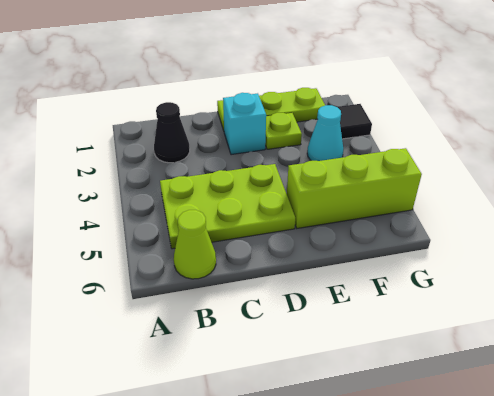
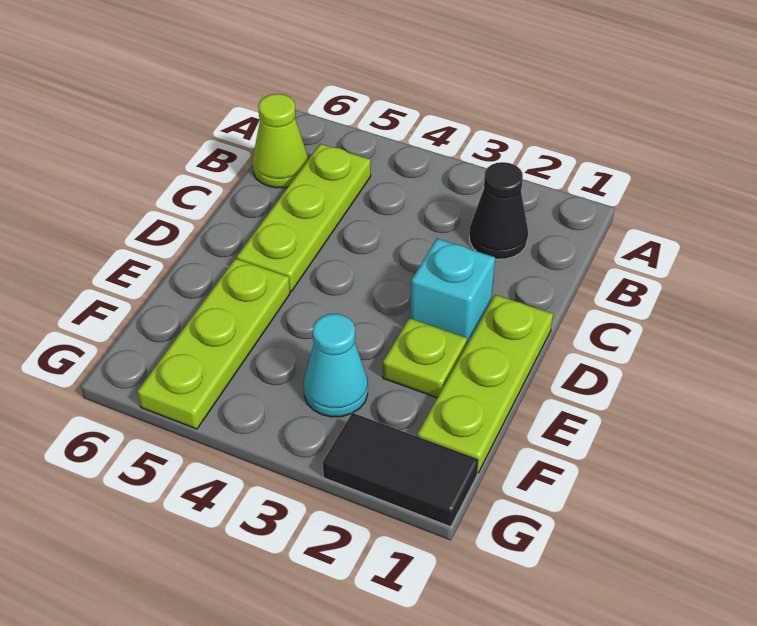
lime 2x3 plate [160,164,295,249] -> lime 1x3 plate [237,144,371,292]
lime 1x3 brick [287,148,422,228] -> lime 1x3 plate [137,259,290,429]
black 1x1 tile [338,104,372,139] -> black 1x2 tile [323,413,479,527]

